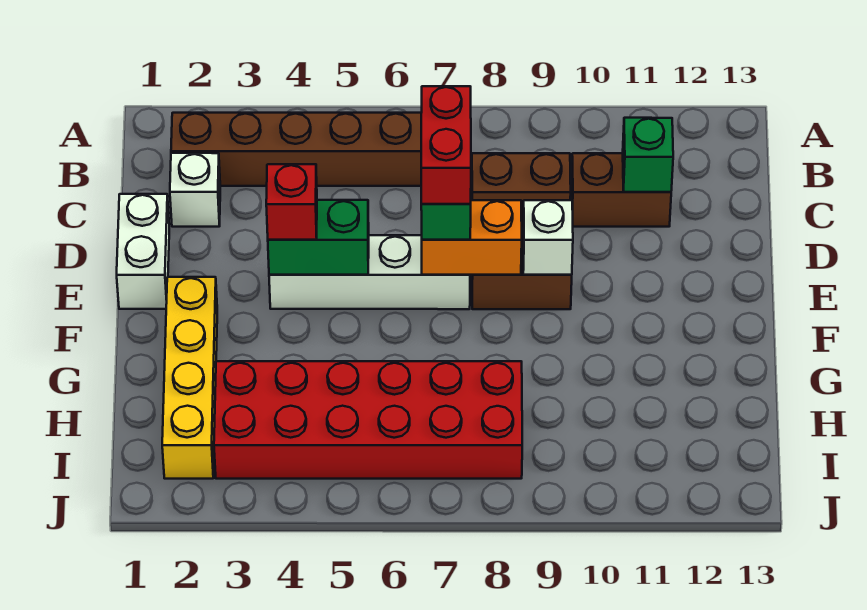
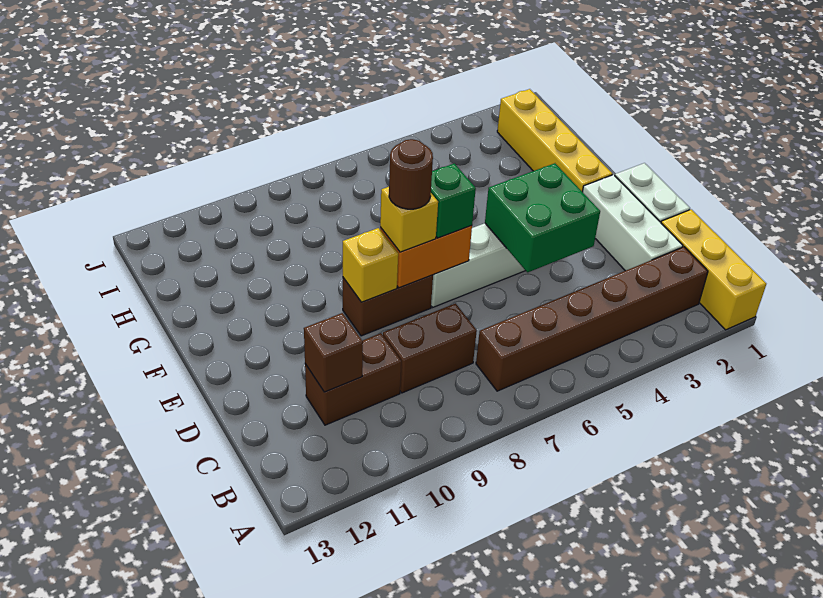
none -> yellow 1x3 brick [661,209,766,330]
white 1x1 brick [170,153,220,227] -> white 1x3 brick [583,175,683,271]
green 1x1 brick [623,118,673,192] -> brown 1x1 brick [304,313,363,392]
red 1x2 brick [421,86,471,204] -> none
green 1x2 brick [268,200,369,275] -> green 2x2 brick [485,163,600,272]
red 1x1 brick [266,164,317,240] -> none
none -> yellow 1x1 brick [380,187,438,252]
none -> brown 1x1 round brick [389,139,433,209]
white 1x1 brick [523,200,573,275] -> yellow 1x1 brick [343,228,398,302]
red 2x6 brick [214,361,522,479] -> none

